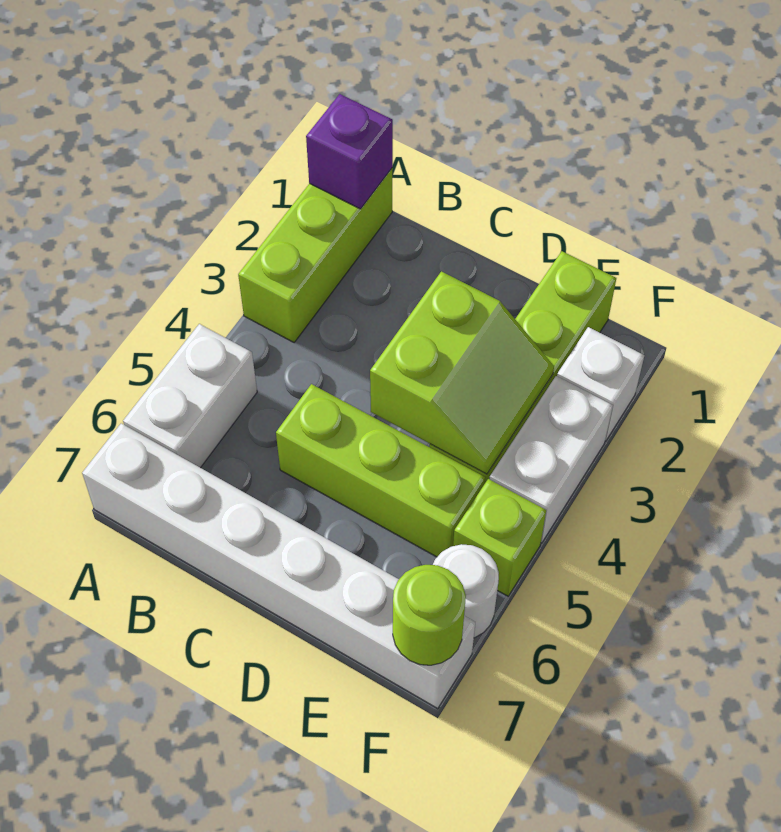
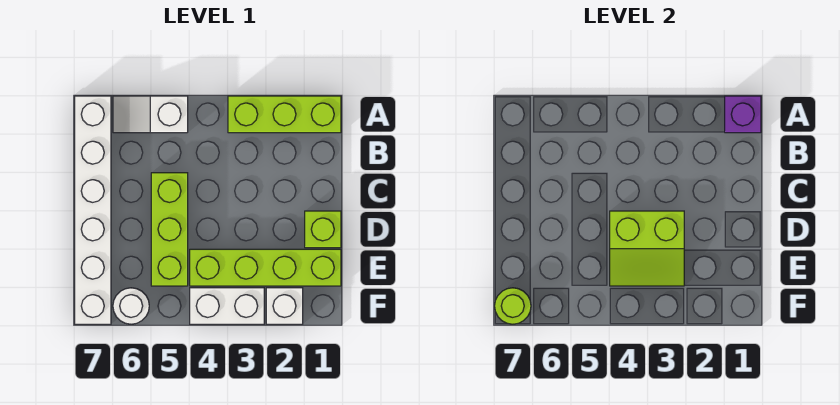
white 1x2 brick [123,324,257,468] -> white 1x2 slope [113,96,188,133]
lime 1x1 brick [453,479,546,596] -> lime 1x1 brick moved to [305,211,341,248]

